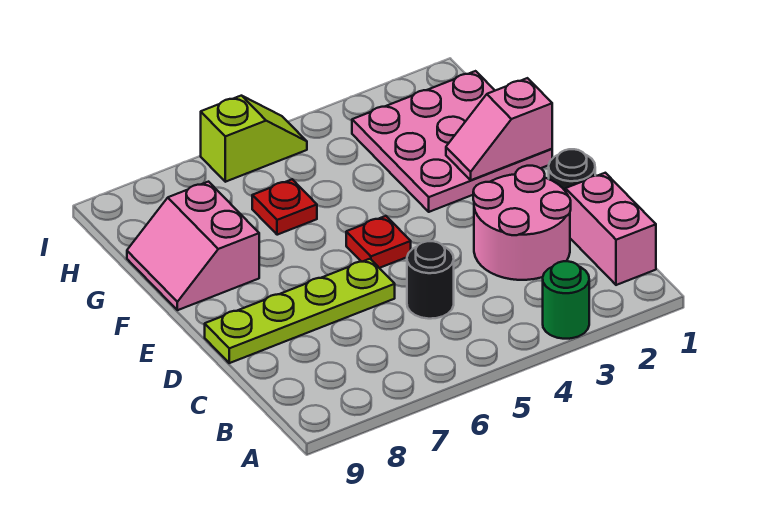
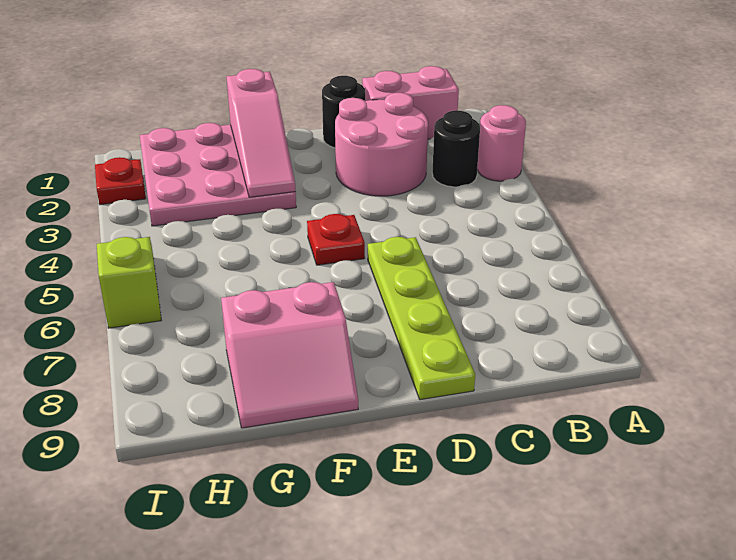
green 1x1 round brick [543,261,589,339] -> pink 1x1 round brick [477,105,526,181]
black 1x1 round brick [407,241,454,319] -> black 1x1 round brick moved to [432,110,480,187]
pink 1x2 slope [446,78,552,180] -> pink 1x3 slope [226,69,295,197]
red 1x1 plate [252,179,317,235] -> red 1x1 plate moved to [95,157,146,205]

